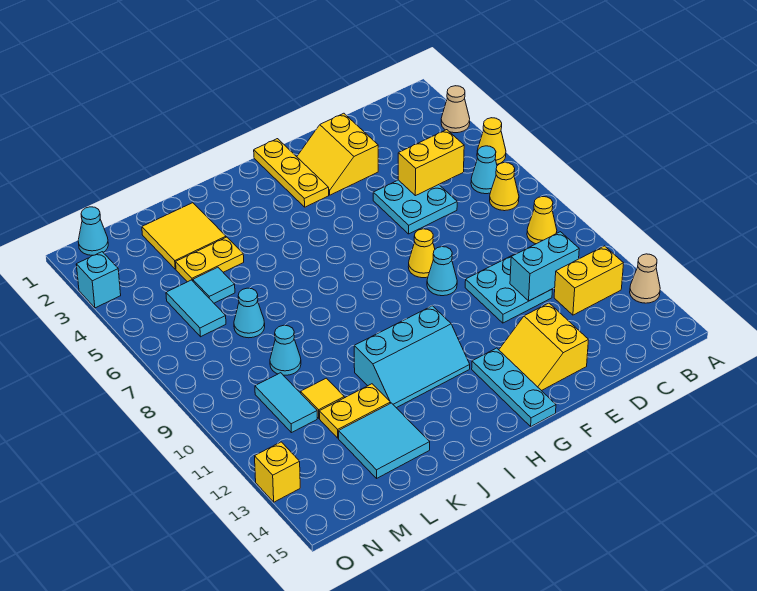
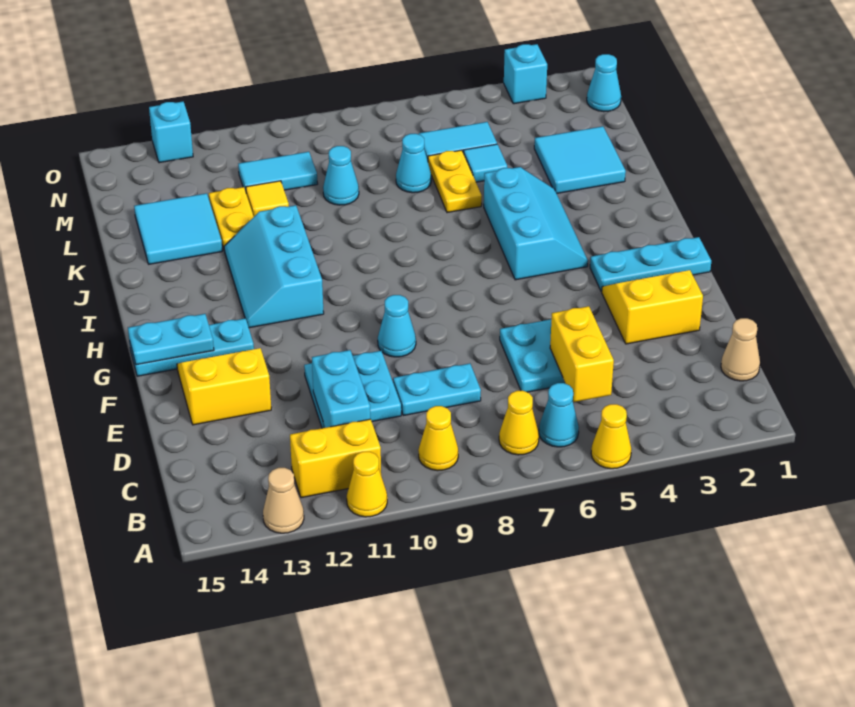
tan 1x1 cone [441,86,470,133] -> tan 1x1 cone moved to [721,318,760,381]
yellow 1x2 brick [554,246,624,315] -> yellow 1x2 brick turned to [290,419,381,498]
none -> cyan 1x2 plate [393,363,481,416]
yellow 1x1 cone [408,229,435,278] -> yellow 1x1 cone moved to [347,452,387,517]
yellow 1x3 plate [254,139,329,207] -> cyan 1x3 plate [590,237,711,292]
none -> cyan 1x2 plate [128,314,214,365]
none -> cyan 2x3 slope [484,167,588,280]
yellow 2x2 tile [142,203,226,269] -> cyan 2x2 tile [534,126,626,193]
yellow 1x2 plate [176,237,244,282] -> yellow 1x2 plate moved to [428,150,482,213]
yellow 1x1 brick [255,442,300,502] -> cyan 1x1 brick [149,102,193,163]

